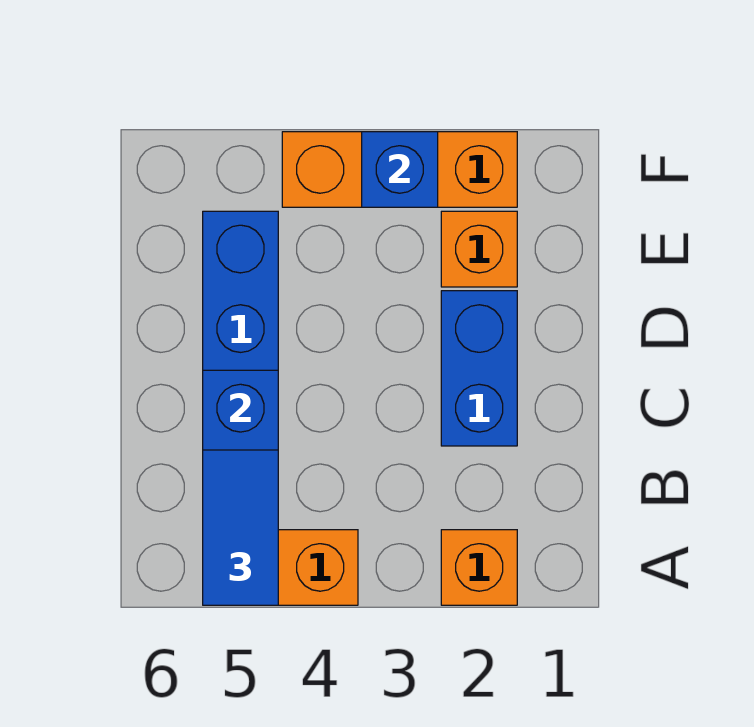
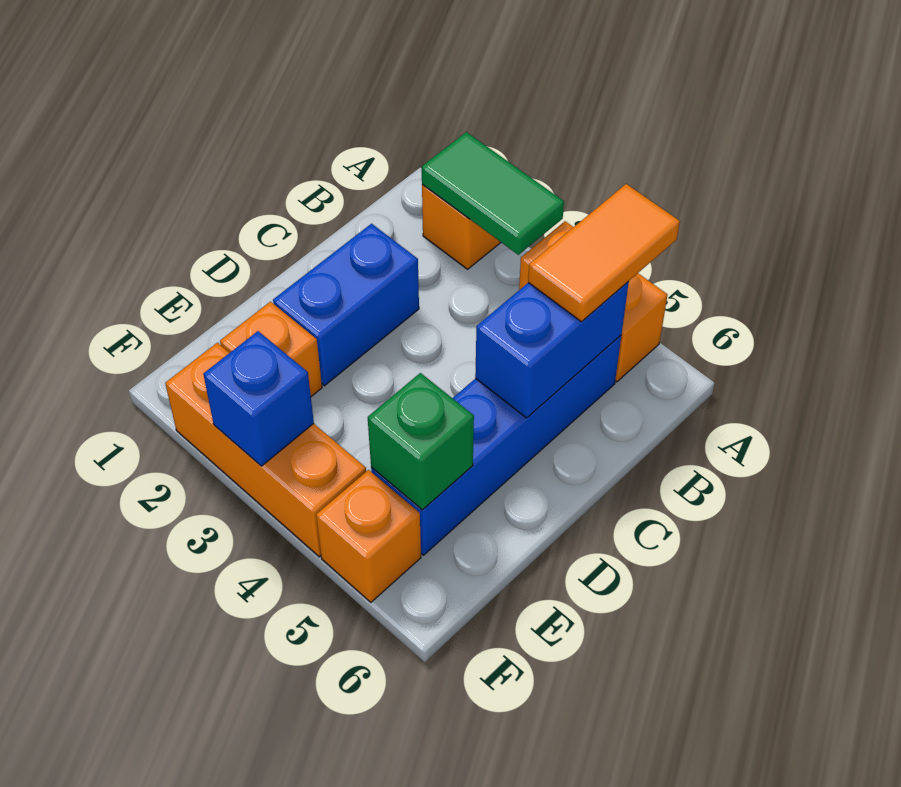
none -> green 1x2 tile [422,132,564,255]
blue 1x2 tile [203,450,278,605] -> orange 1x2 tile [528,184,680,322]
none -> green 1x1 brick [368,373,474,510]
none -> orange 1x1 brick [316,470,421,602]

